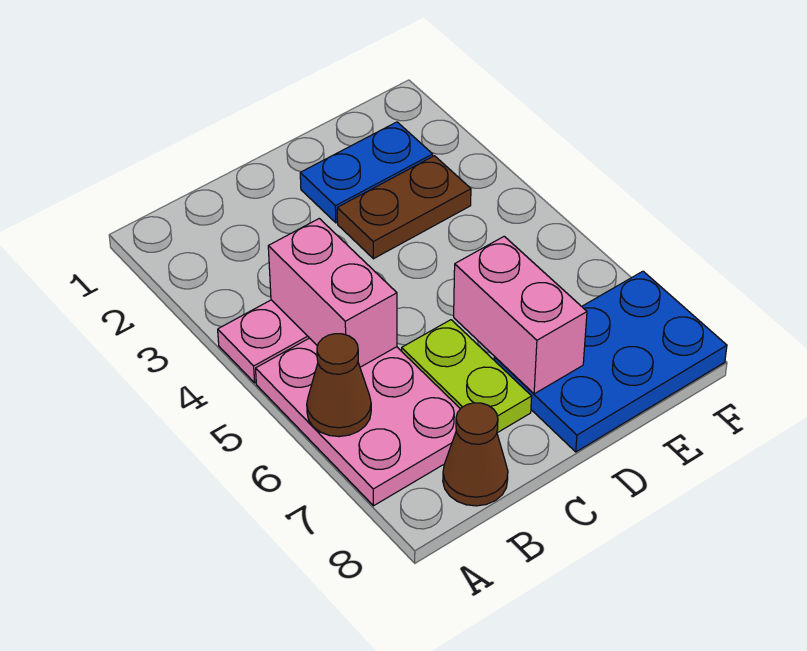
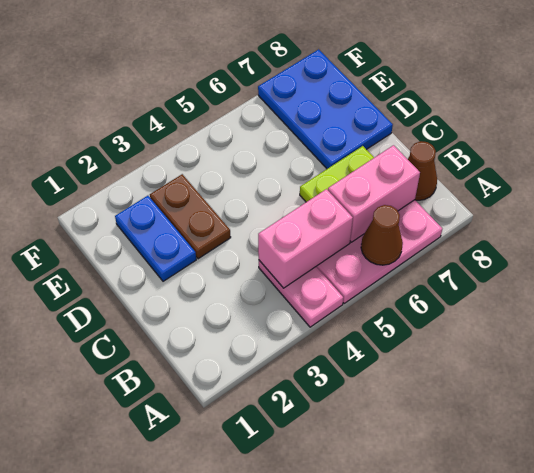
pink 1x2 brick [454,236,587,394] -> pink 1x2 brick moved to [328,145,420,242]

